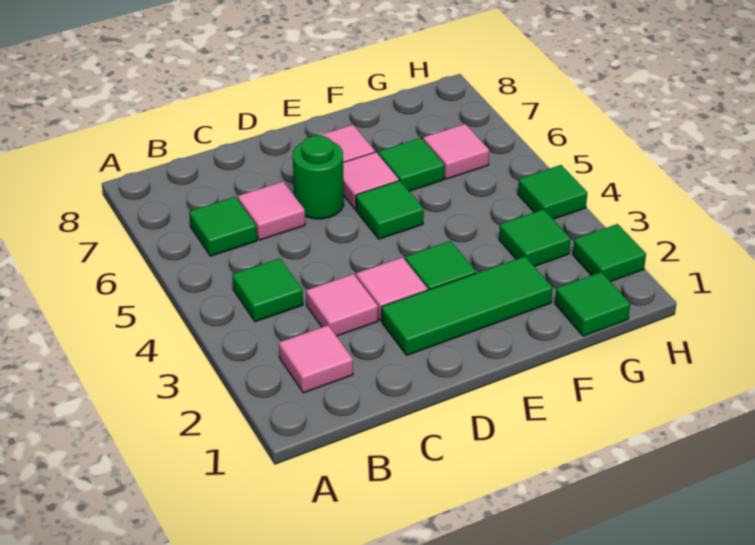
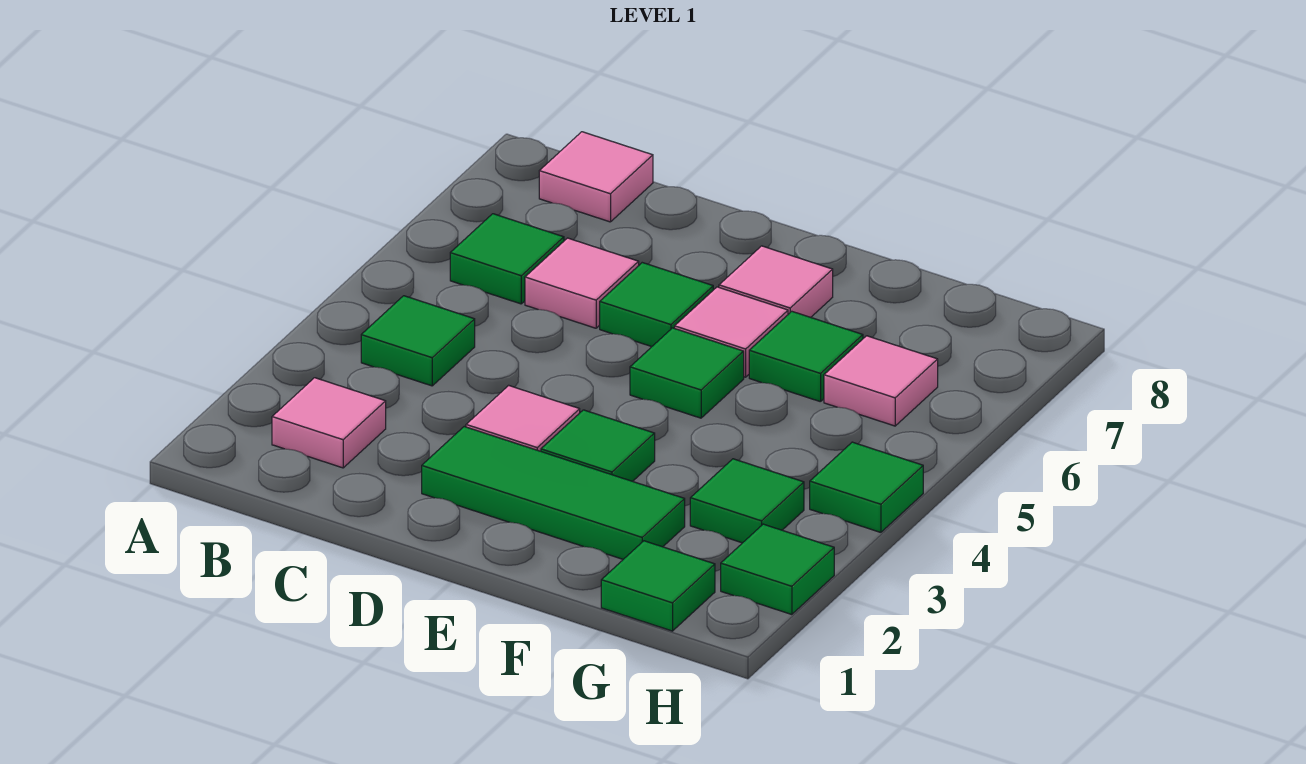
pink 1x1 tile [306,274,378,336] -> pink 1x1 tile moved to [539,132,653,222]
green 1x1 round brick [293,136,344,219] -> green 1x1 tile [600,263,713,347]

